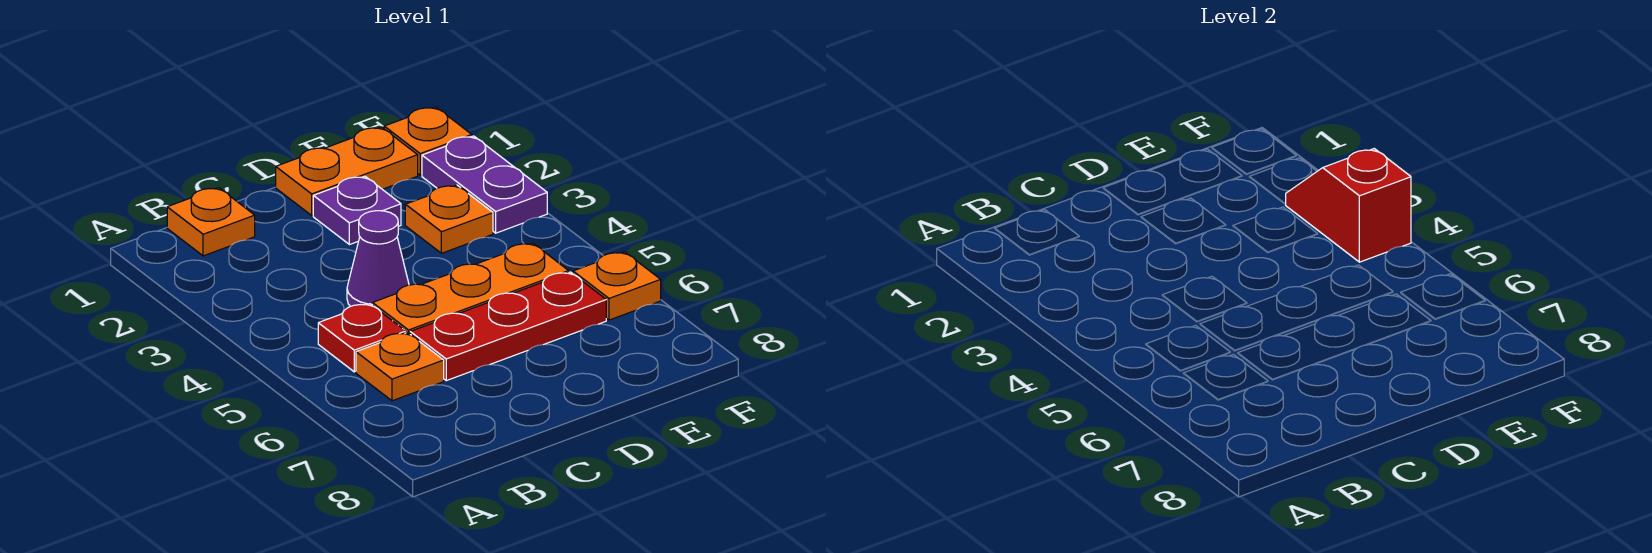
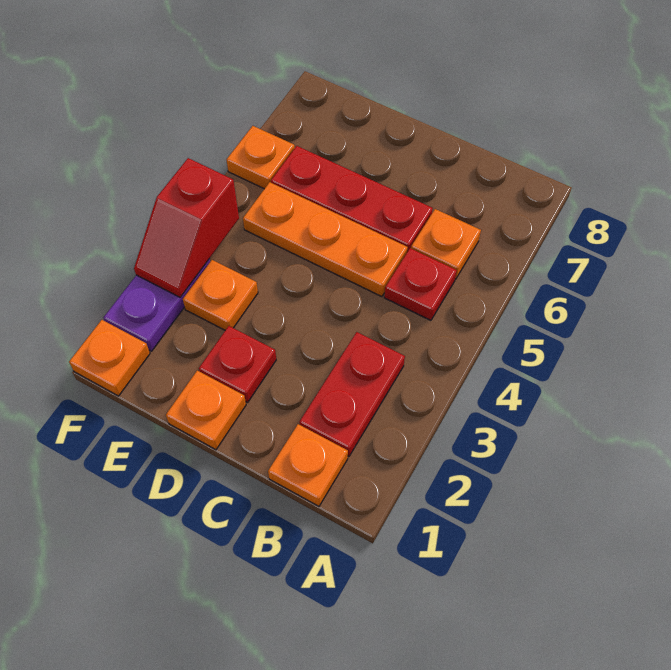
none -> red 1x2 plate [300,332,405,456]
purple 1x1 cone [347,211,409,307] -> none
orange 1x2 plate [276,127,418,215] -> orange 1x1 plate [166,371,246,450]
purple 1x1 plate [313,176,401,245] -> red 1x1 plate [199,326,276,402]

